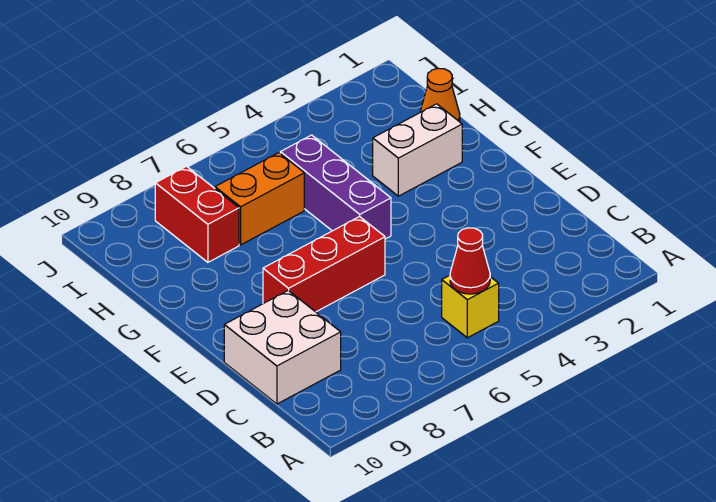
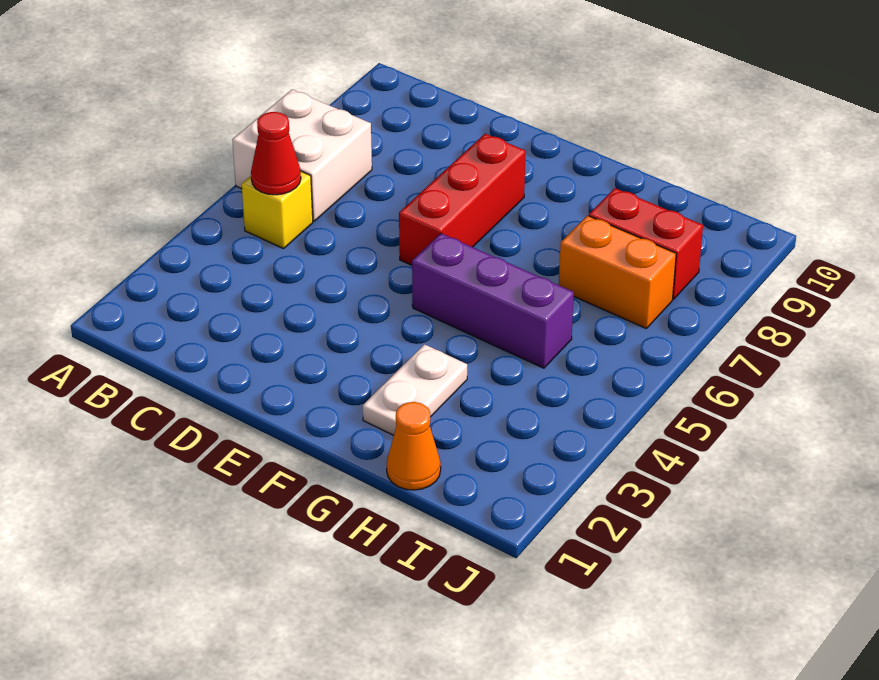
white 2x2 brick [224,290,341,404] -> white 2x2 brick moved to [232,90,372,221]
white 1x2 brick [373,104,462,196] -> white 1x2 plate [363,344,467,435]
orange 1x2 brick [215,153,304,245] -> orange 1x2 brick turned to [559,216,676,328]

